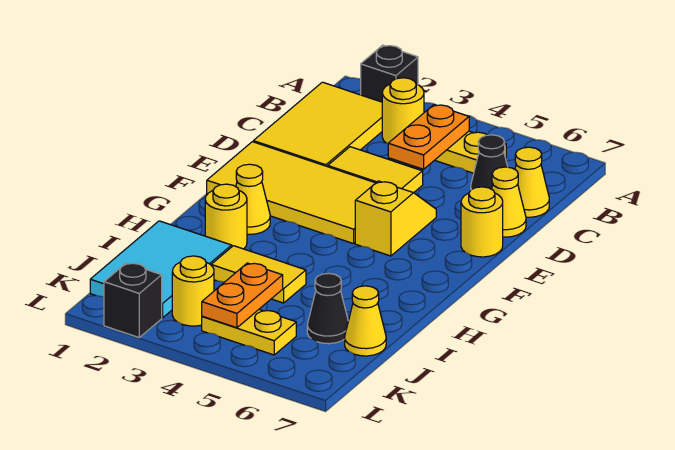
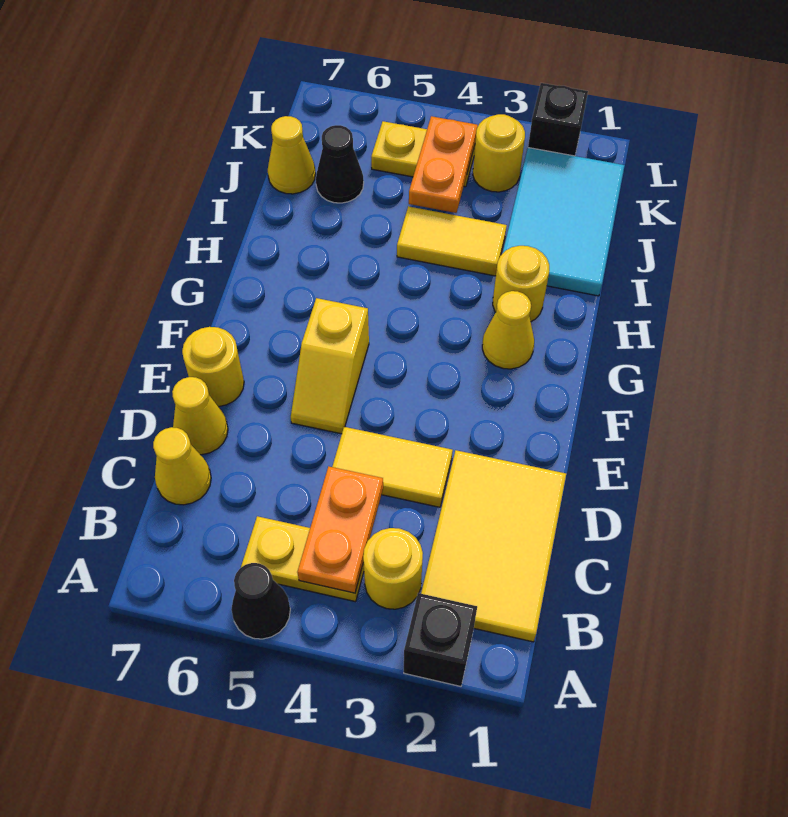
black 1x1 cone [471,135,508,190] -> black 1x1 cone moved to [231,563,290,639]
yellow 2x4 tile [207,142,375,244] -> none

